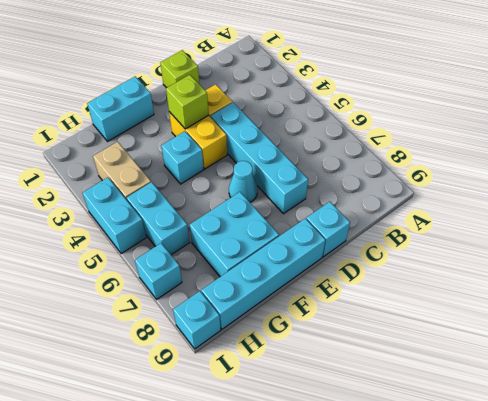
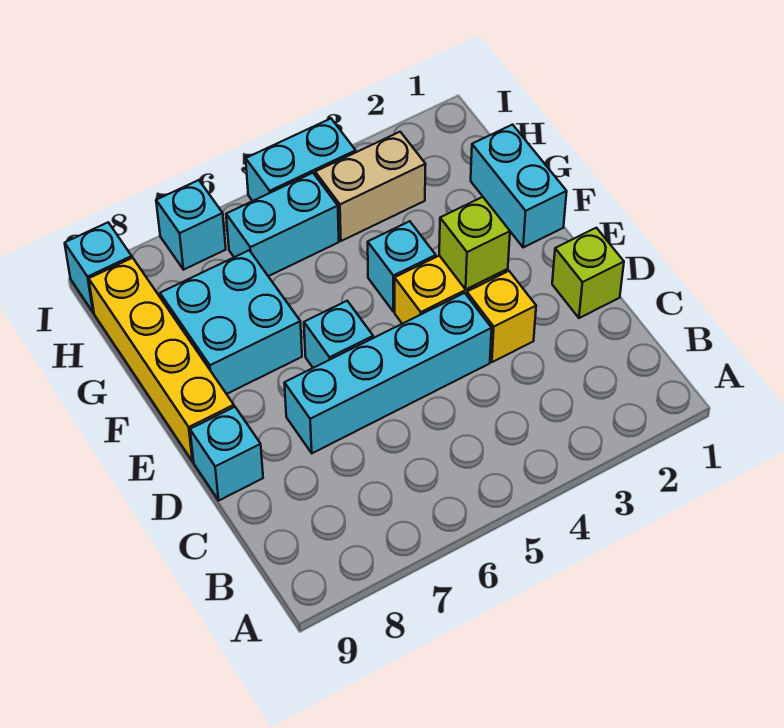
cyan 1x1 cone [229,161,258,202] -> cyan 1x1 brick [304,301,373,368]
cyan 1x4 brick [201,219,325,329] -> yellow 1x4 brick [89,258,234,461]

